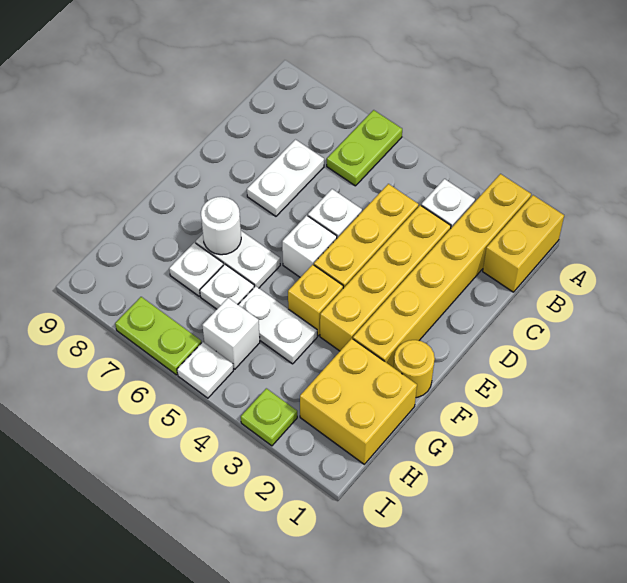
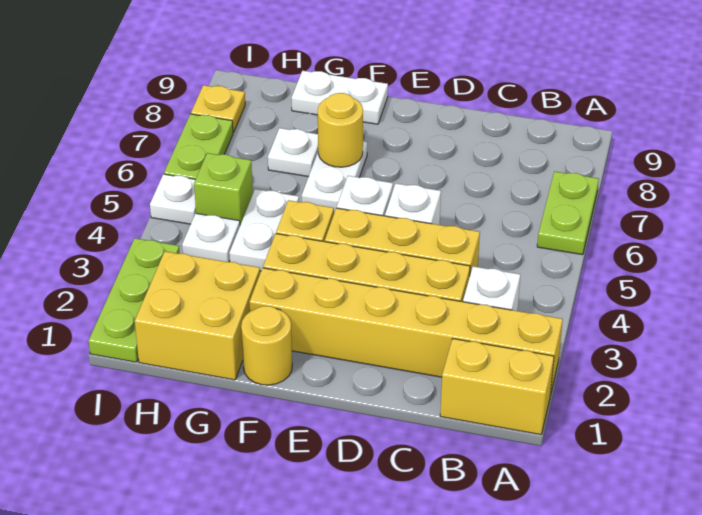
lime 1x2 plate [327,110,402,186] -> lime 1x2 plate turned to [537,171,599,255]
white 1x2 plate [247,140,324,216] -> white 1x2 plate moved to [292,71,388,124]
white 1x1 round brick [201,197,241,255] -> yellow 1x1 round brick [318,93,363,167]
white 1x1 plate [200,264,254,309] -> white 1x1 plate moved to [182,213,240,262]
white 1x1 brick [202,298,260,369] -> lime 1x1 brick [194,153,253,225]
lime 1x1 plate [241,388,297,446] -> lime 1x3 plate [89,238,180,362]
none -> yellow 1x1 plate [191,85,245,133]

